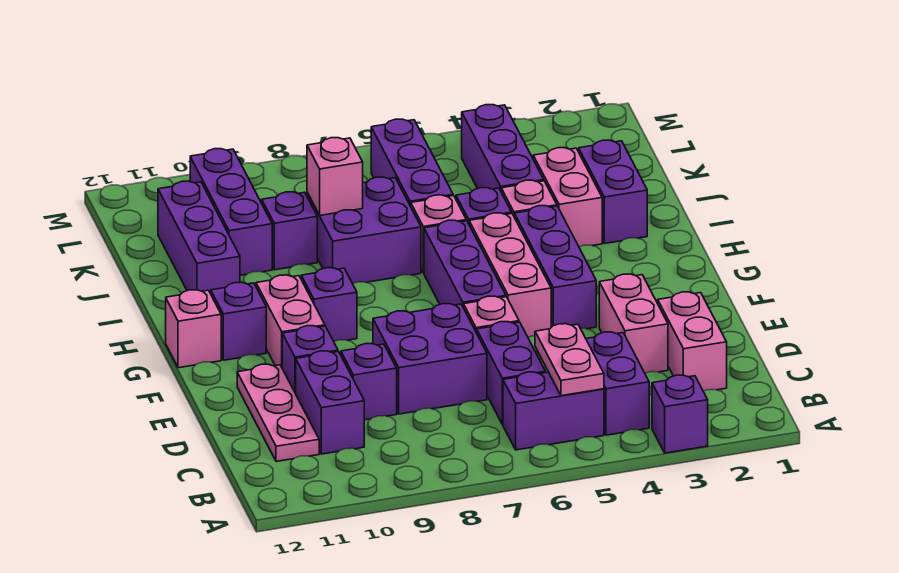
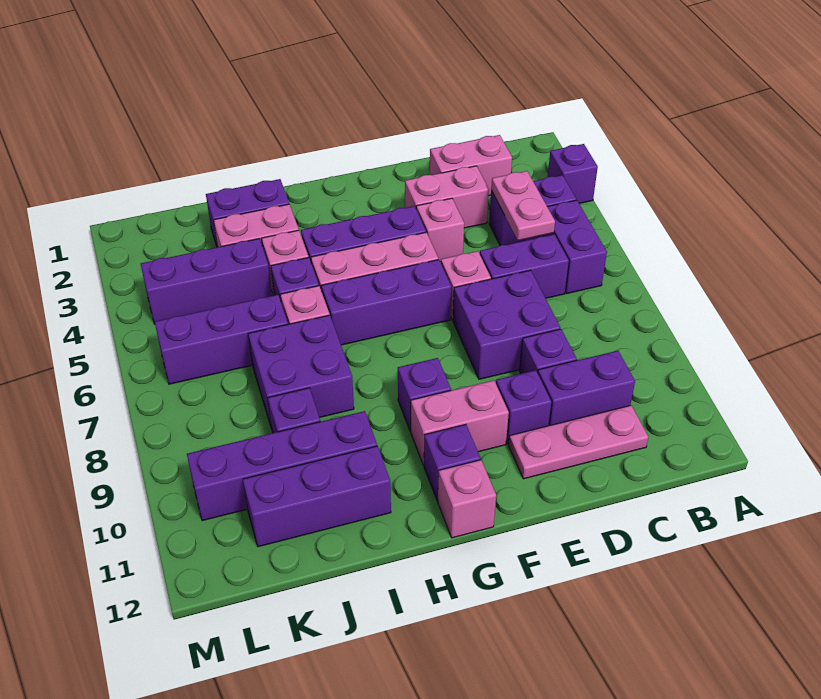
pink 1x2 plate [535,324,604,396] -> pink 1x2 plate turned to [491,171,555,240]
pink 1x1 brick [307,138,363,215] -> pink 1x1 brick moved to [416,198,464,262]
purple 1x3 brick [190,149,272,275] -> purple 1x4 brick [187,411,377,521]

